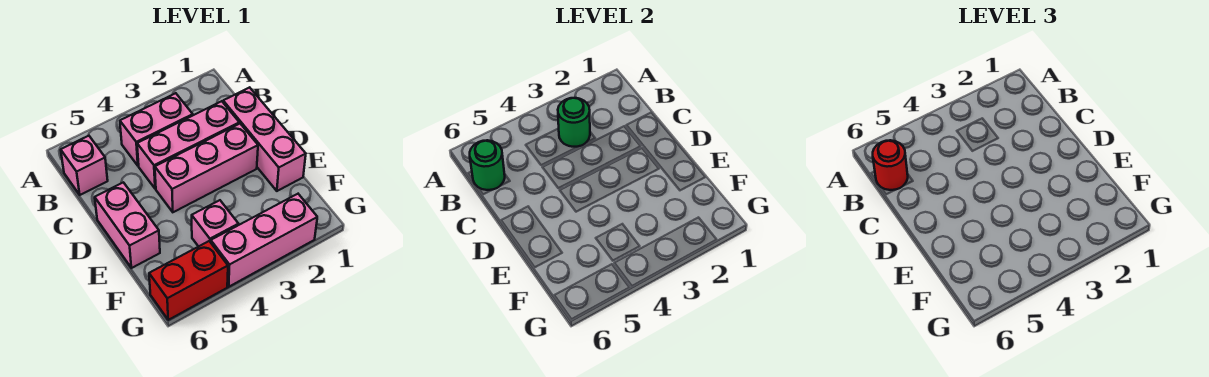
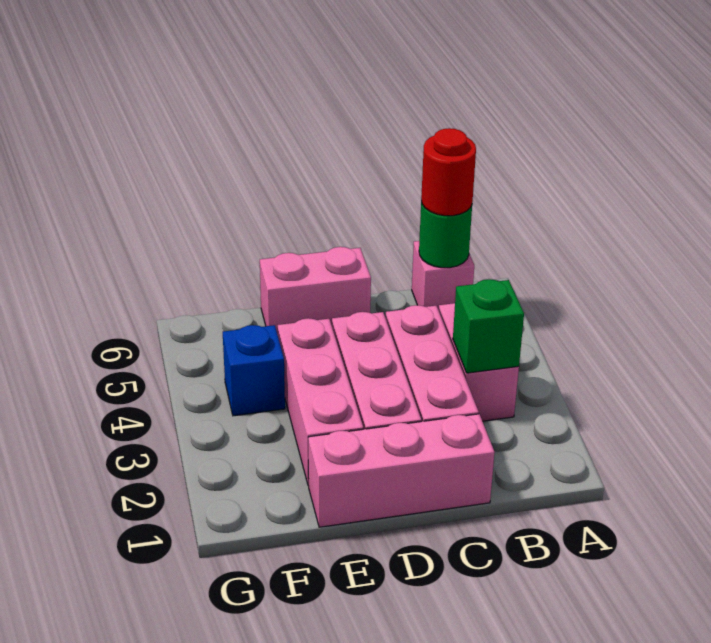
green 1x1 round brick [558,98,590,147] -> green 1x1 brick [453,280,524,373]
pink 1x1 brick [192,200,238,247] -> blue 1x1 brick [223,325,285,416]
pink 1x3 brick [211,194,317,287] -> pink 1x3 brick moved to [278,318,363,486]
red 1x2 brick [149,241,228,320] -> none

